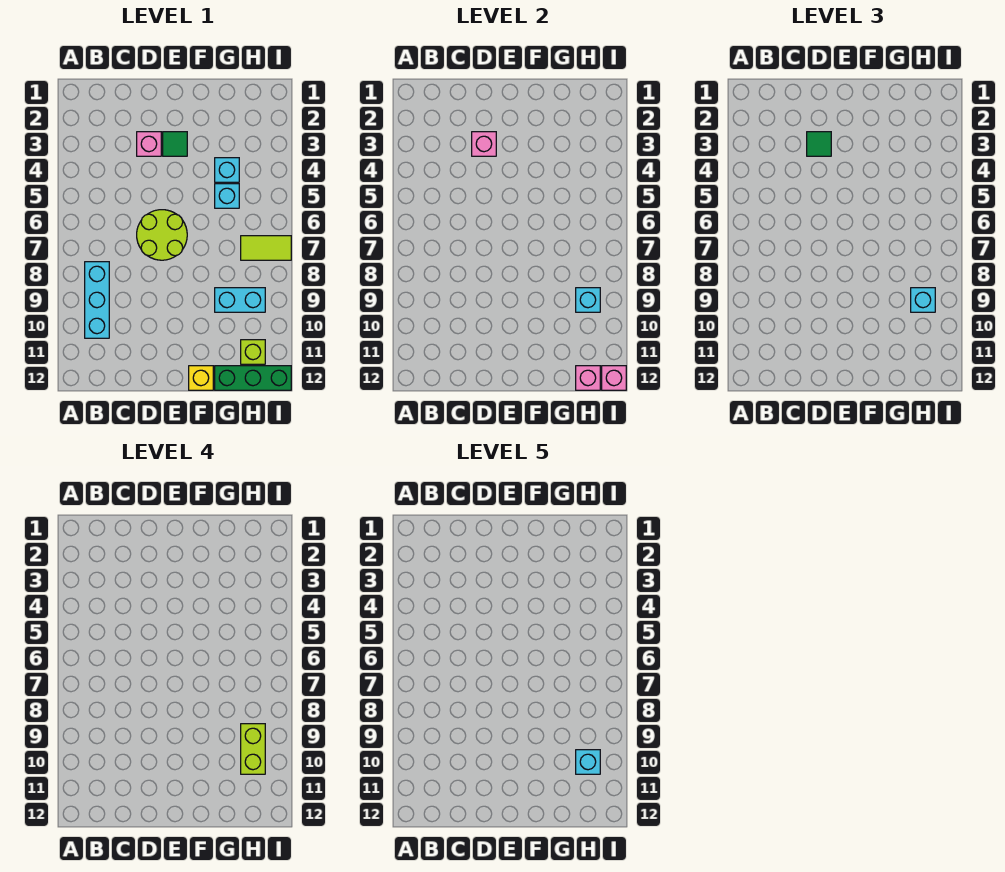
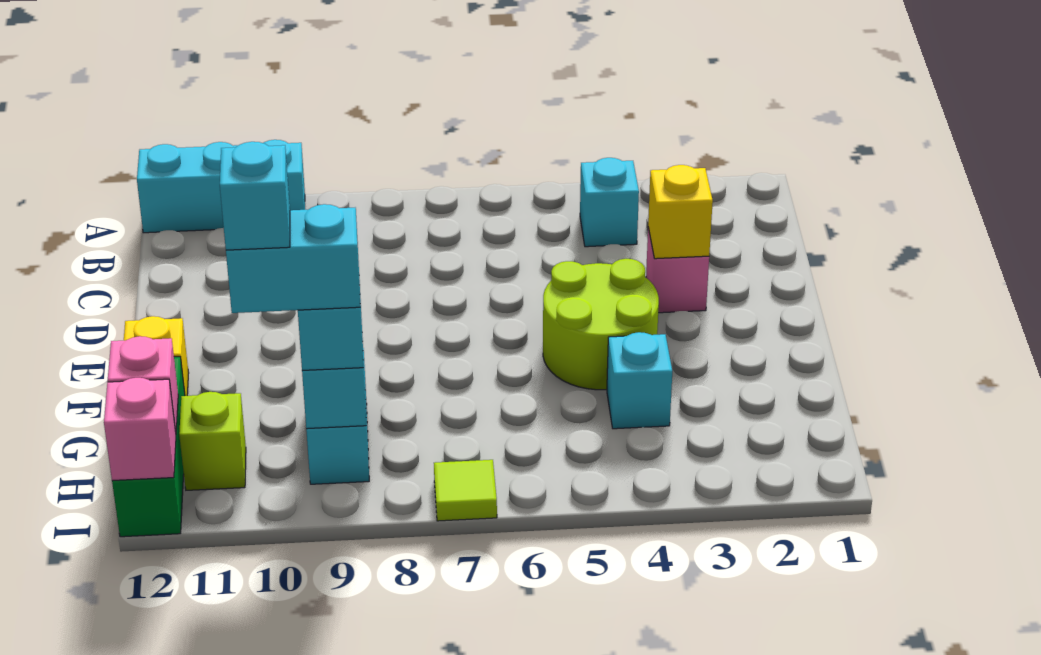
cyan 1x3 brick [85,262,109,338] -> cyan 1x3 brick moved to [137,140,305,233]
pink 1x1 brick [472,132,496,156] -> yellow 1x1 brick [648,165,713,259]
green 1x1 tile [807,132,831,156] -> none
lime 2x2 round brick [137,210,187,260] -> lime 2x2 round brick moved to [543,259,659,390]
green 1x1 tile [163,132,187,156] -> none
cyan 1x1 brick [215,184,239,208] -> cyan 1x1 brick moved to [580,158,639,247]
lime 1x2 tile [241,236,291,260] -> lime 1x1 tile [434,460,497,521]
lime 1x2 brick [241,724,265,774] -> cyan 1x2 brick [226,204,360,313]

